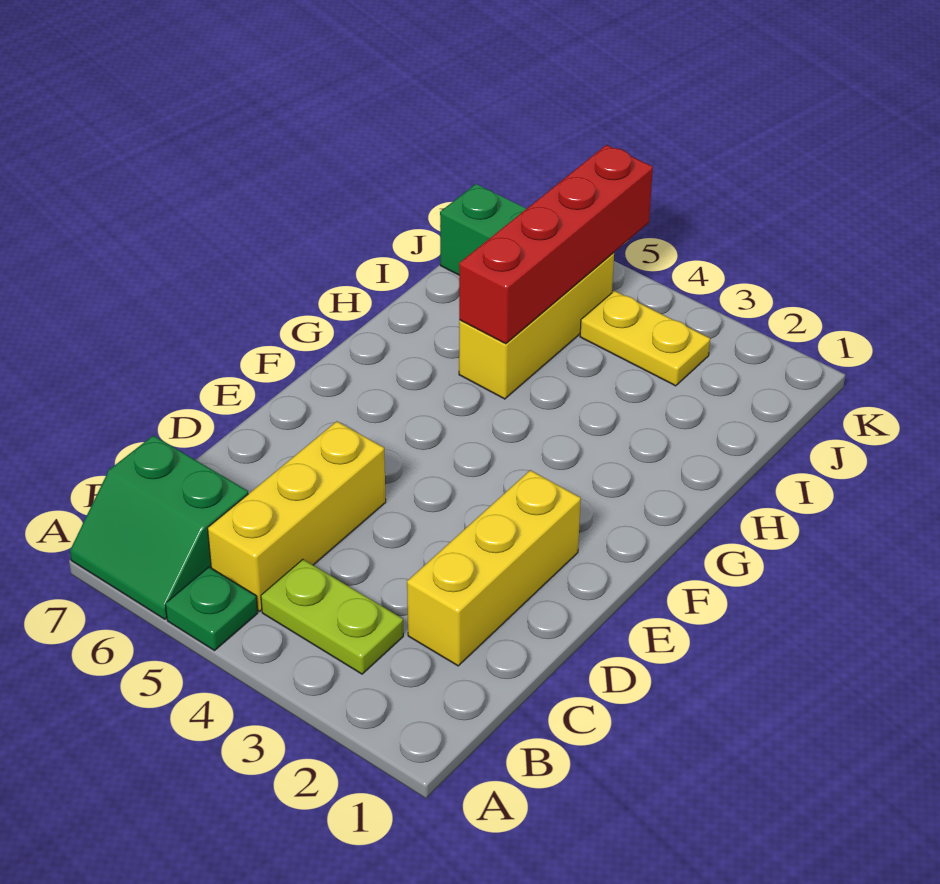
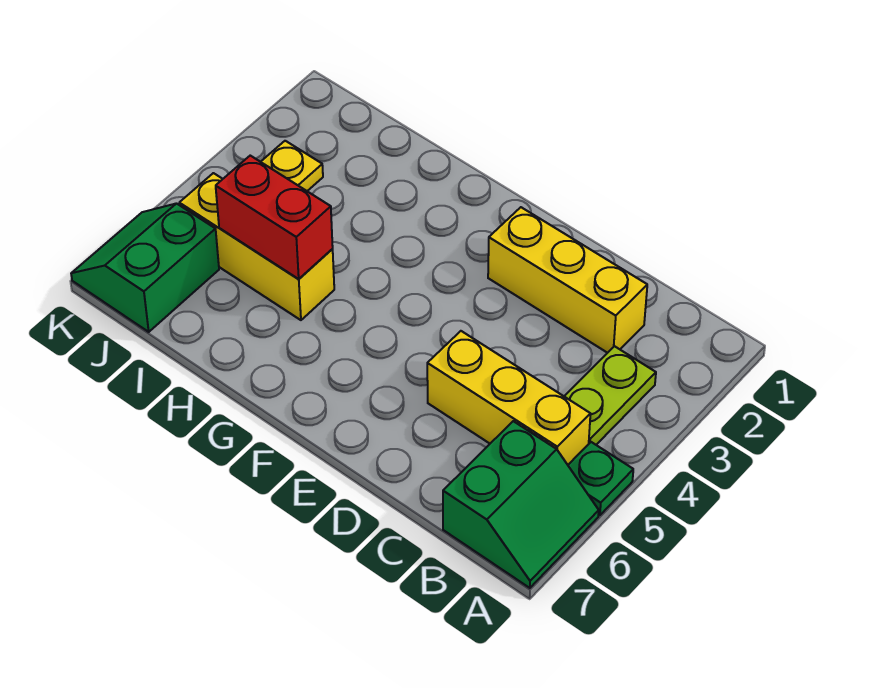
red 1x4 brick [459,145,653,344] -> red 1x2 brick [216,156,333,279]

